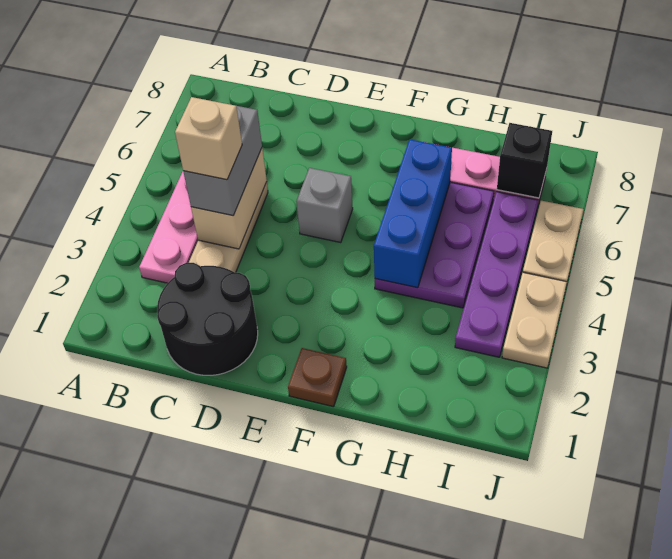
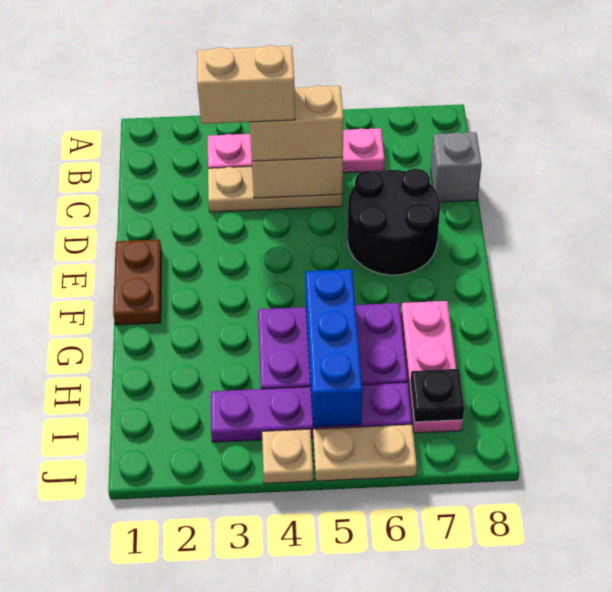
black 2x2 round brick [157,263,258,375] -> black 2x2 round brick moved to [348,168,440,275]
grey 1x2 brick [183,106,262,216] -> tan 1x2 brick [249,86,343,161]
tan 1x1 brick [175,97,242,180] -> tan 1x2 brick [197,45,295,124]
grey 1x1 brick [296,168,353,243] -> grey 1x1 brick moved to [431,132,482,202]
brown 1x1 plate [288,348,347,407] -> brown 1x2 plate [113,239,162,325]
blue 1x3 brick [374,139,452,288] -> blue 1x3 brick turned to [305,269,362,427]
black 1x1 brick [497,123,552,198] -> black 1x1 plate [410,369,464,422]
tan 1x2 plate [502,272,567,368] -> tan 1x1 plate [262,429,313,484]

